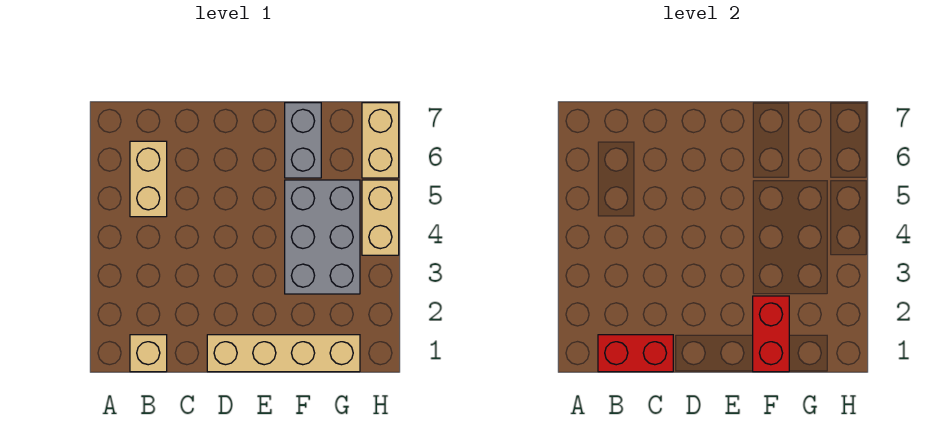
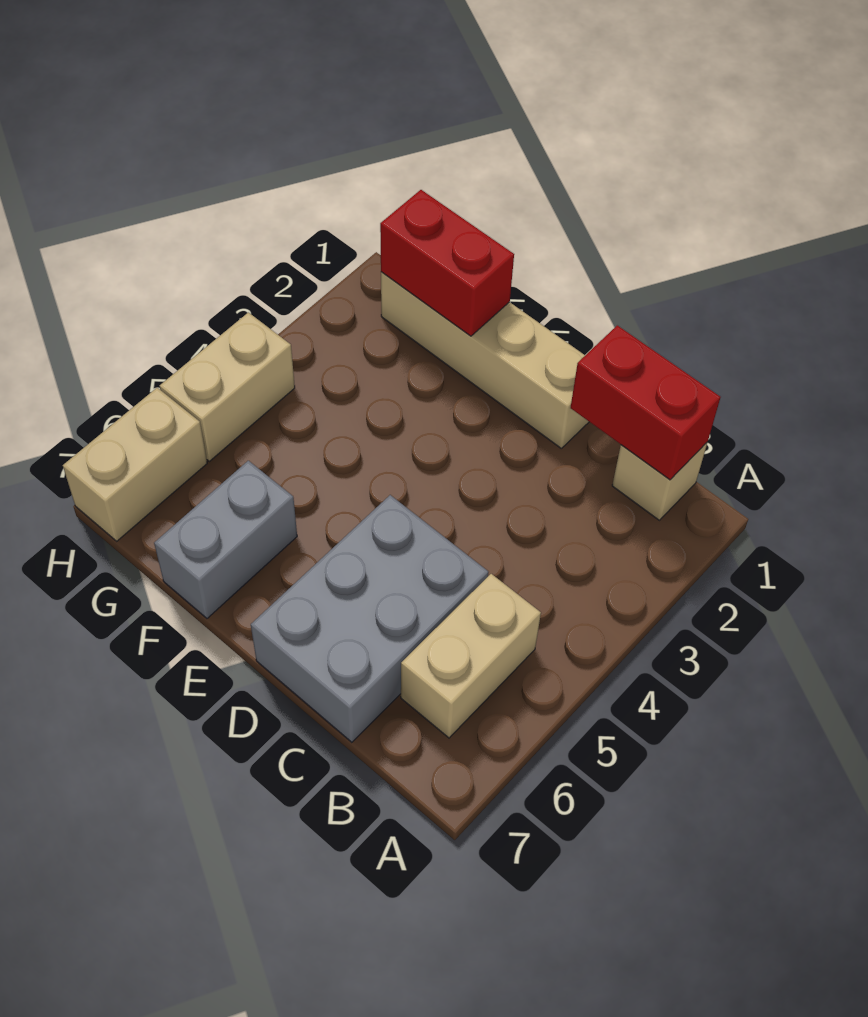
red 1x2 brick [753,296,789,372] -> red 1x2 brick turned to [380,190,514,336]
grey 2x3 brick [285,180,360,294] -> grey 2x3 brick moved to [251,495,488,742]

